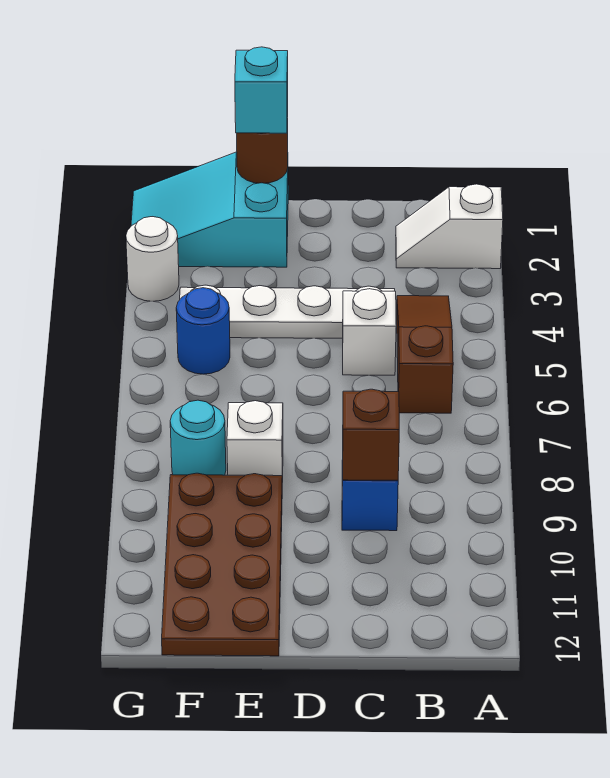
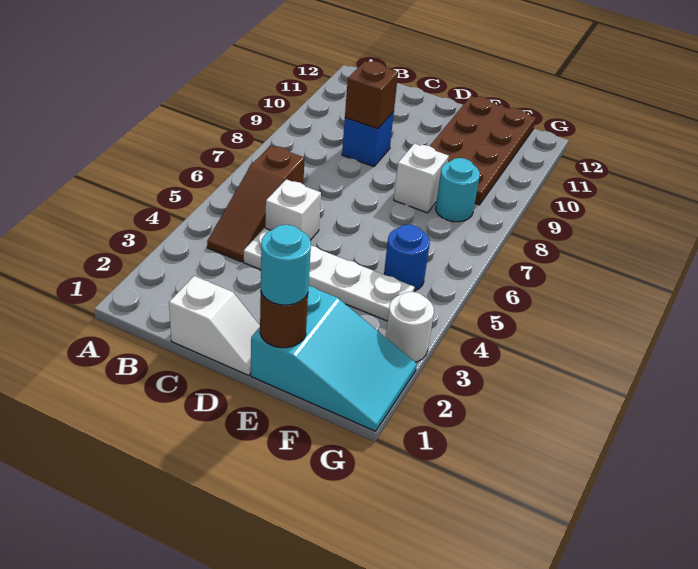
white 1x2 slope [396,184,503,269] -> white 1x2 slope moved to [169,276,260,376]
cyan 1x1 brick [235,47,288,133] -> cyan 1x1 round brick [261,225,311,305]

